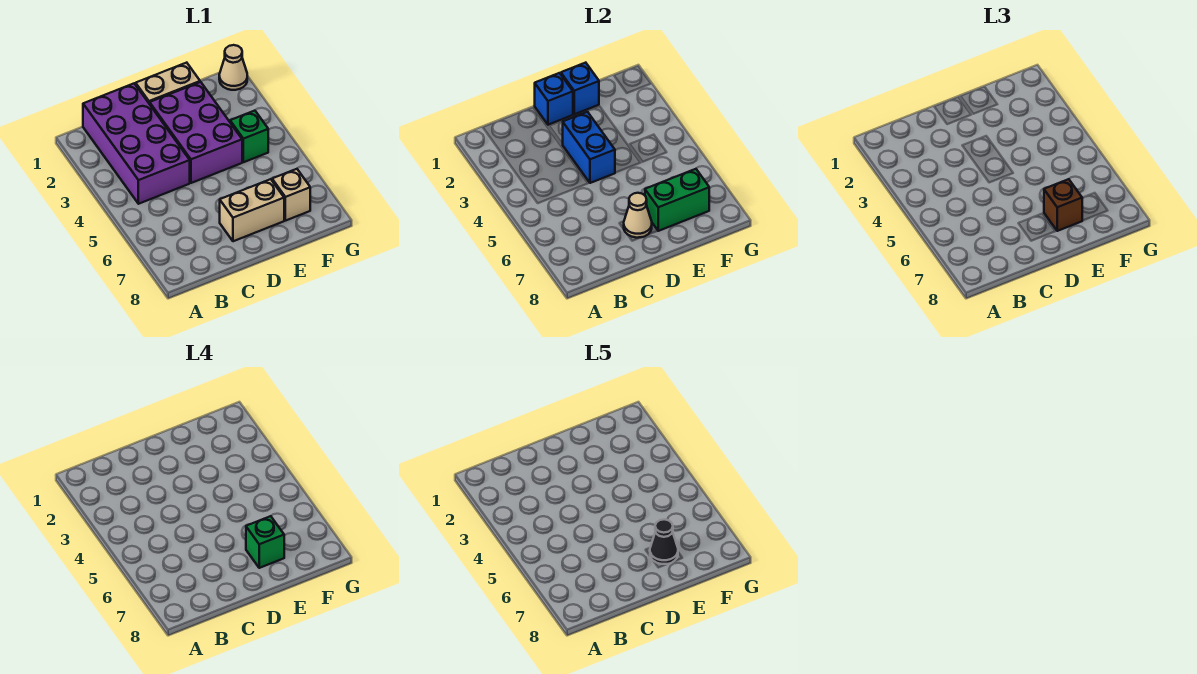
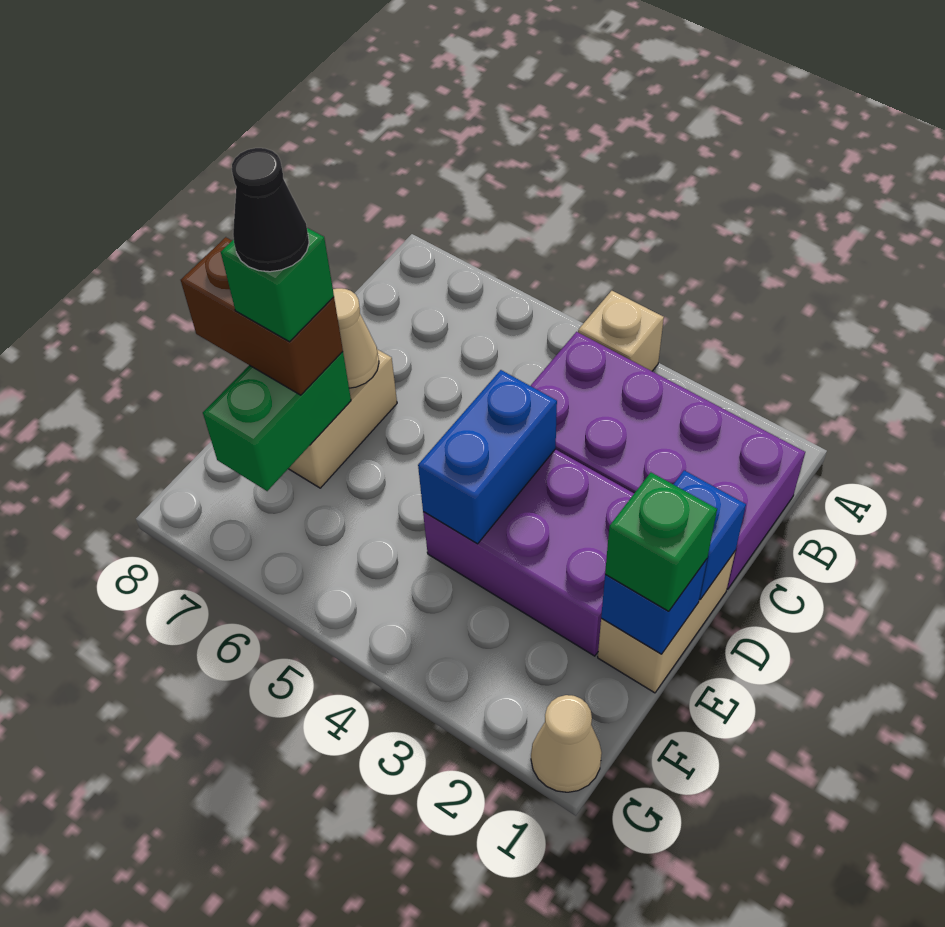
blue 1x2 brick [563,112,615,183] -> blue 1x2 brick turned to [418,370,557,544]
brown 1x1 brick [1044,179,1082,231] -> brown 1x2 brick [181,237,343,395]
green 1x1 brick [230,111,268,162] -> green 1x1 brick moved to [605,473,717,611]
tan 1x1 brick [272,169,310,221] -> tan 1x1 brick moved to [578,291,664,371]

